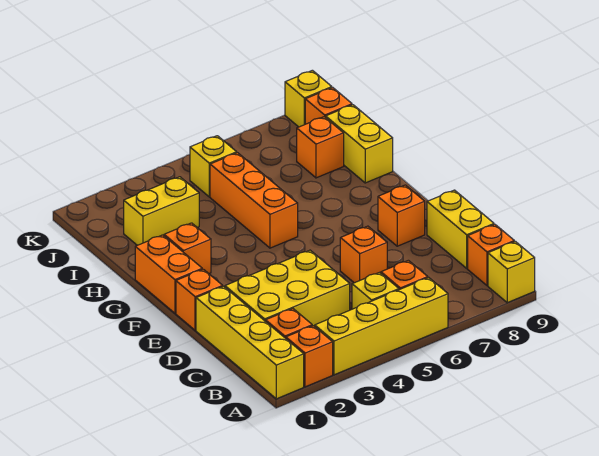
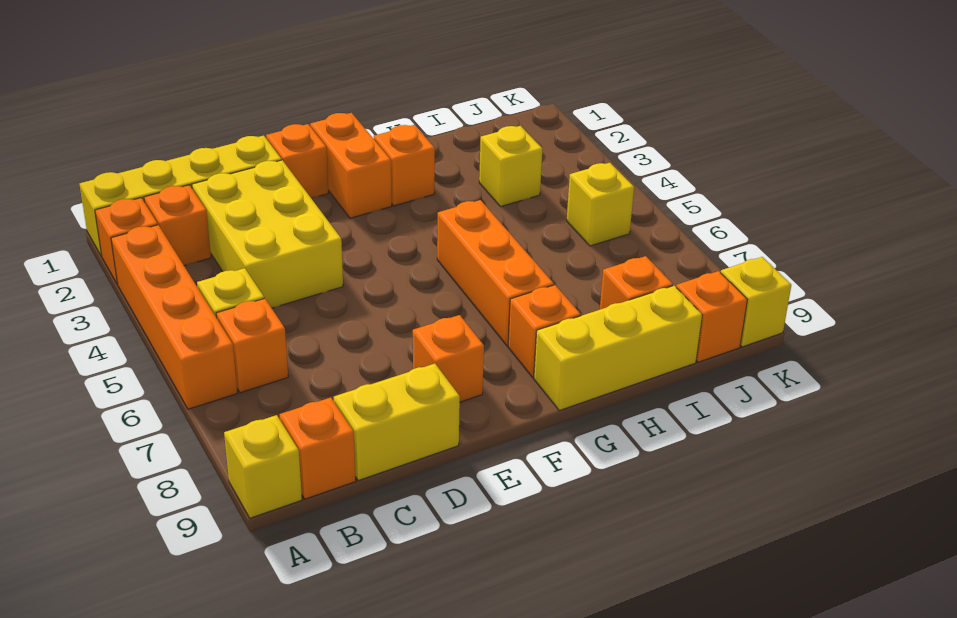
yellow 1x4 brick [315,278,448,375] -> orange 1x4 brick [111,225,237,409]
orange 1x1 brick [340,226,387,283] -> orange 1x1 brick moved to [508,285,581,377]
orange 1x2 brick [135,235,202,313] -> orange 1x2 brick turned to [310,113,392,218]
orange 1x3 brick [210,153,298,248] -> orange 1x3 brick turned to [437,200,554,346]
yellow 1x2 brick [326,105,393,183] -> yellow 1x3 brick [534,286,702,411]
yellow 1x2 brick [124,177,199,245] -> yellow 1x1 brick [479,126,542,207]

